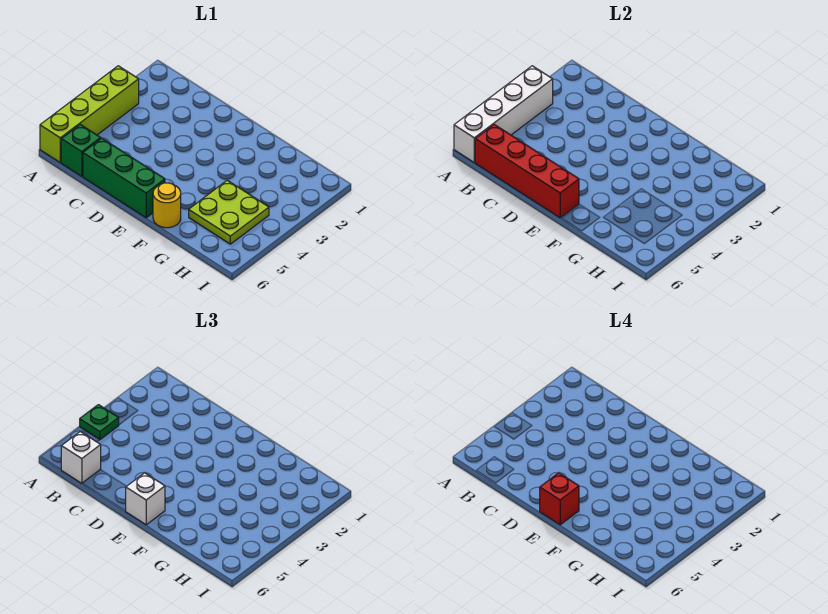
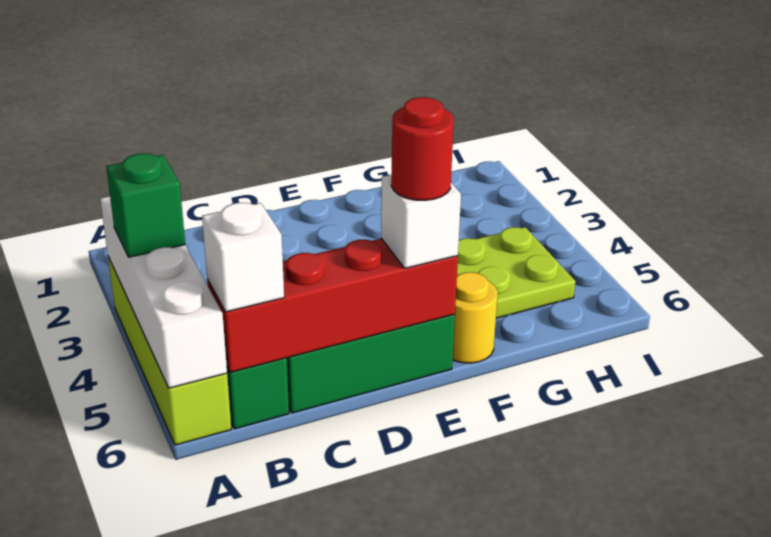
green 1x1 plate [80,405,119,440] -> green 1x1 brick [106,154,185,257]
red 1x1 brick [540,473,579,525] -> red 1x1 round brick [391,97,454,200]

